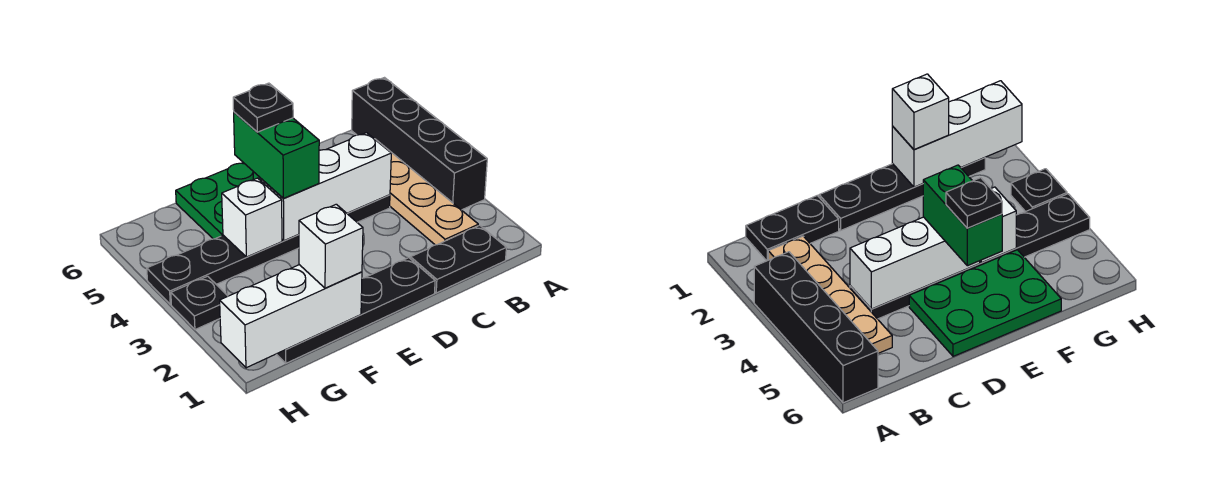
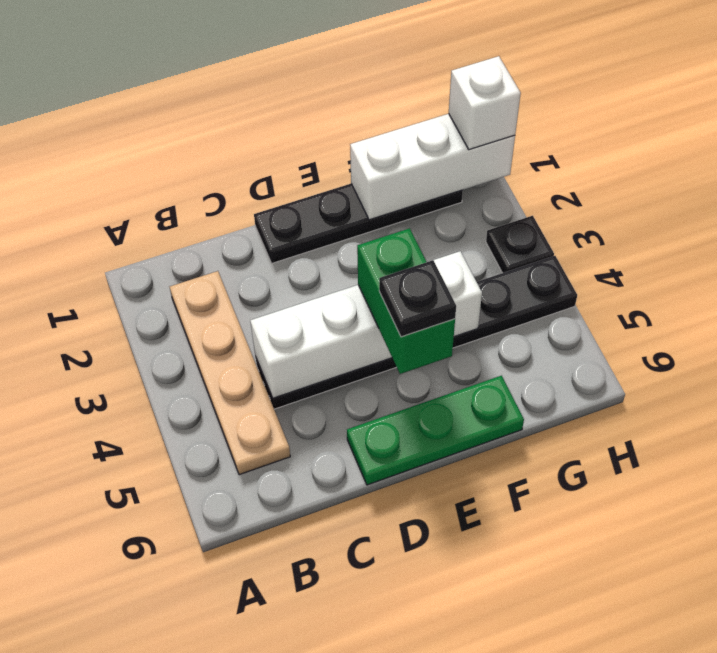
black 1x4 brick [352,78,487,210] -> none
black 1x2 plate [411,225,506,293] -> none
green 2x3 plate [176,163,260,239] -> green 1x3 plate [347,376,524,485]
white 1x1 brick [299,204,363,288] -> white 1x1 brick moved to [449,56,521,150]

